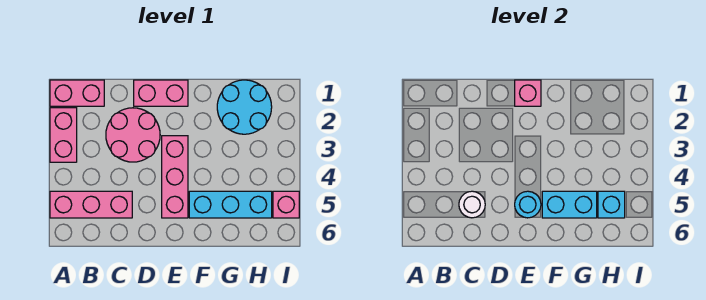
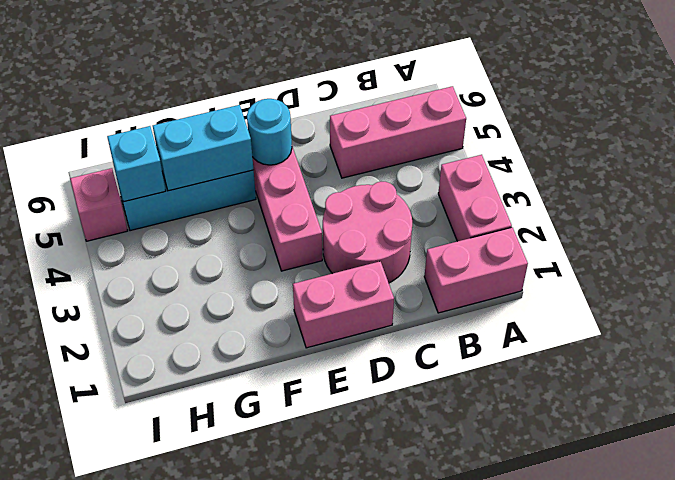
white 1x1 round brick [459,191,485,218] -> none
pink 1x1 brick [515,80,541,106] -> none
cyan 2x2 round brick [217,80,272,134] -> none

